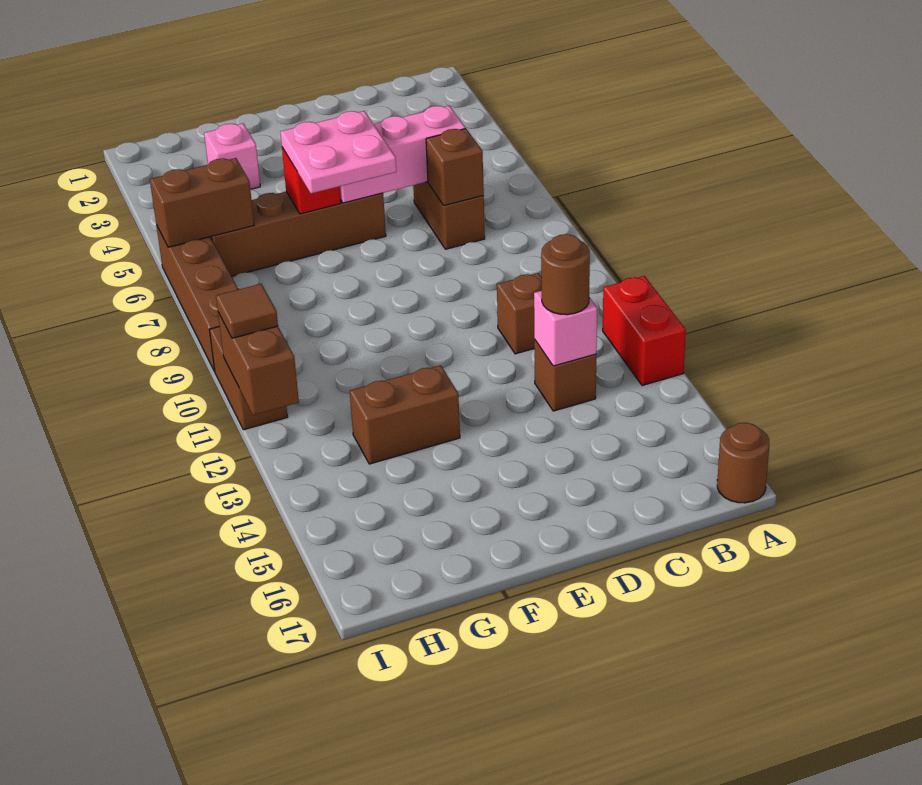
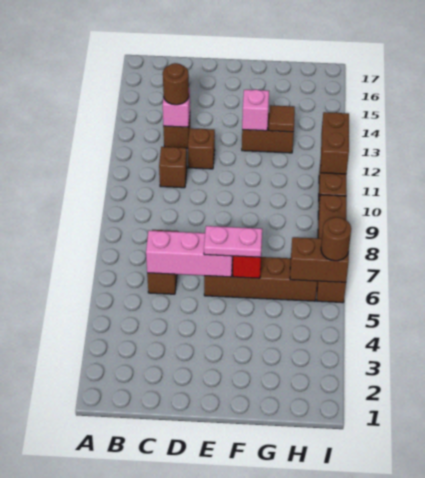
red 1x2 brick [603,276,686,386] -> none
brown 1x1 round brick [717,423,769,503] -> brown 1x1 round brick moved to [321,217,351,261]
brown 1x1 brick [426,129,484,206] -> brown 1x1 brick moved to [188,128,215,169]
pink 2x2 plate [280,111,396,193] -> pink 1x2 plate [204,226,262,257]
pink 1x1 brick [204,123,260,189] -> pink 1x1 brick moved to [242,90,269,131]
brown 1x1 tile [216,284,278,338] -> brown 1x1 tile moved to [269,105,295,132]

